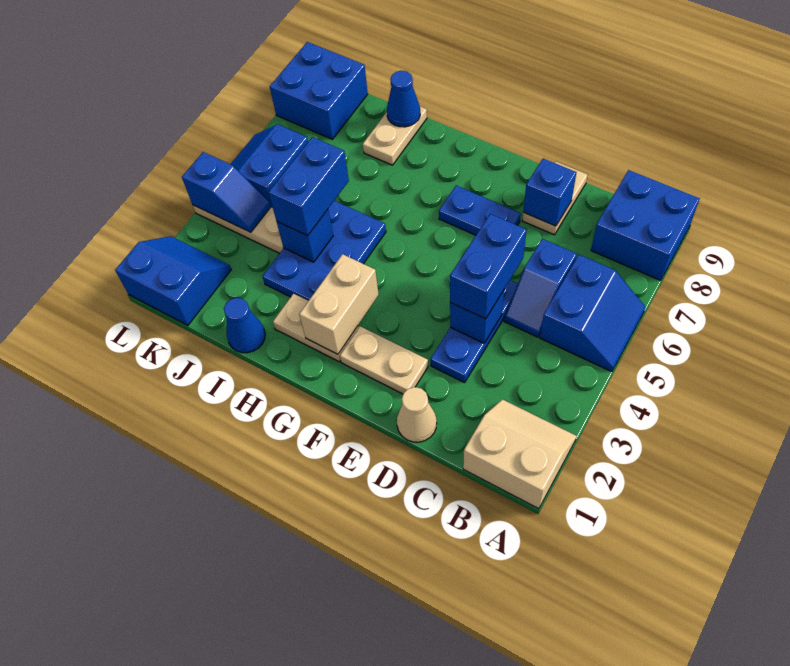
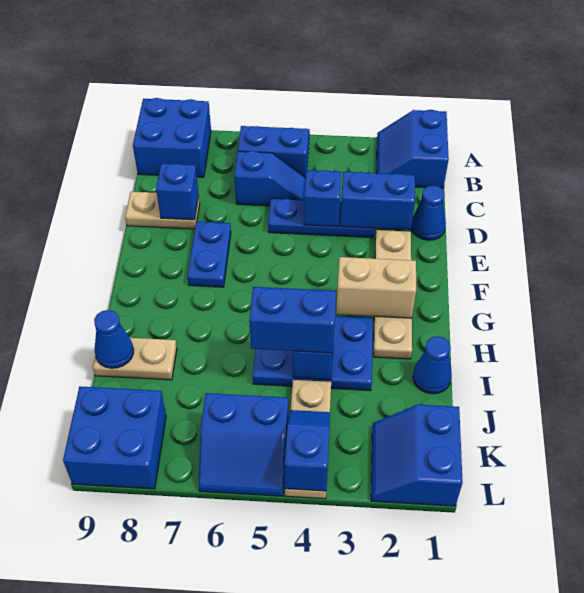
tan 2x2 slope [463,399,577,509] -> blue 2x2 slope [376,110,449,188]
tan 1x1 cone [397,387,437,442] -> blue 1x1 cone [411,185,446,240]
blue 1x2 brick [450,214,527,319] -> blue 1x2 brick moved to [340,172,415,230]

